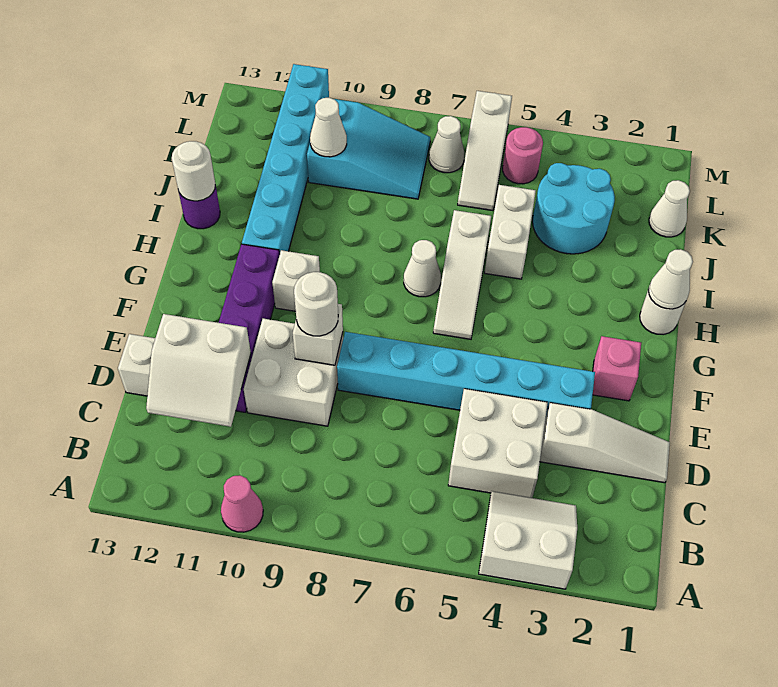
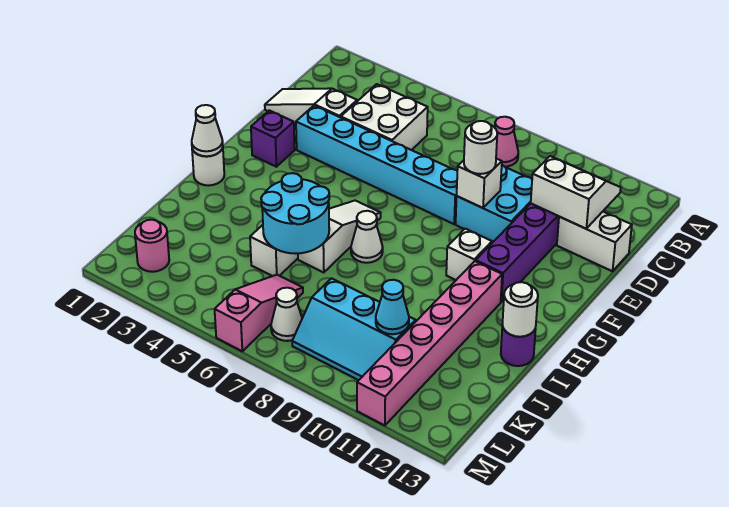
white 2x2 slope [479,491,577,589] -> none
pink 1x1 cone [221,475,263,532] -> pink 1x1 cone moved to [495,117,518,167]
white 2x2 brick [244,319,343,426] -> cyan 2x2 brick [456,165,532,242]
pink 1x1 brick [593,336,641,401] -> purple 1x1 brick [251,110,295,167]
cyan 1x6 brick [242,64,329,254] -> pink 1x6 brick [357,261,502,425]
cyan 2x2 round brick [533,163,615,254] -> cyan 2x2 round brick moved to [261,173,329,253]
white 1x1 cone [649,180,690,237] -> none
white 1x3 slope [458,91,512,211] -> pink 1x3 slope [215,275,303,351]
cyan 2x3 slope [307,97,430,199] -> cyan 2x3 slope turned to [292,278,416,380]
white 1x1 cone [310,98,347,157] -> cyan 1x1 cone [376,280,409,334]
pink 1x1 round brick [503,127,543,184] -> pink 1x1 round brick moved to [135,220,169,272]

